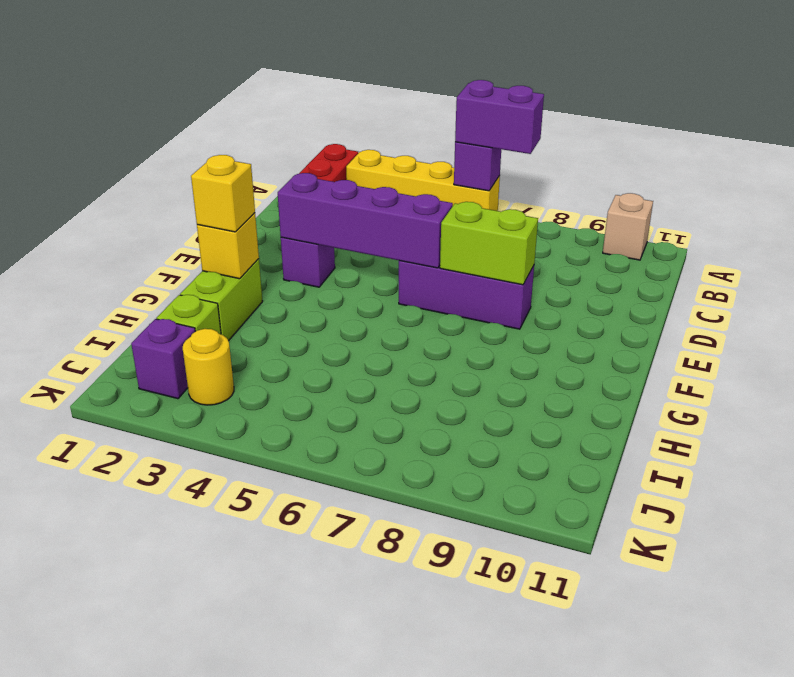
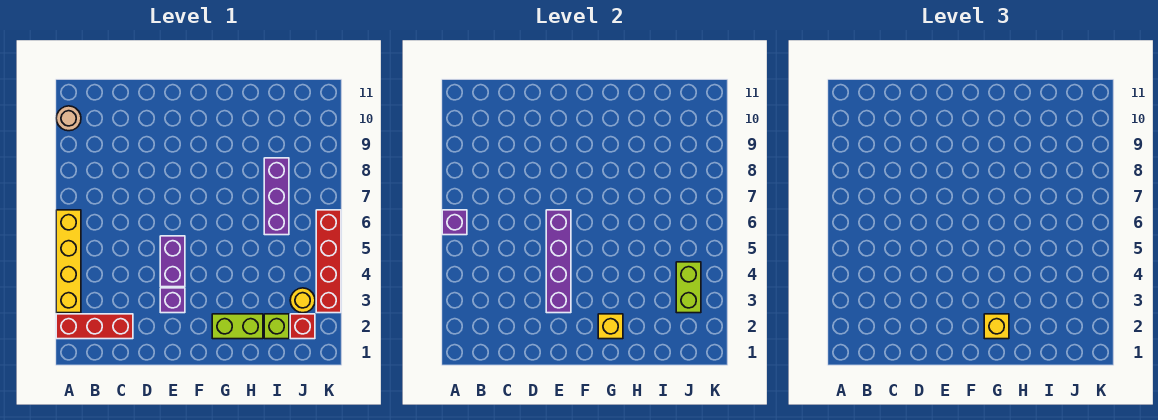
purple 1x2 brick [455,80,544,154] -> purple 1x2 brick moved to [160,236,185,287]
tan 1x1 brick [603,193,653,260] -> tan 1x1 round brick [56,106,81,131]
purple 1x3 brick [399,261,534,329] -> purple 1x3 brick moved to [264,158,289,235]
lime 1x2 brick [440,202,538,285] -> lime 1x2 brick moved to [676,262,701,313]
purple 1x1 brick [131,319,195,399] -> red 1x1 brick [290,314,315,339]
none -> red 1x4 brick [316,210,341,313]

